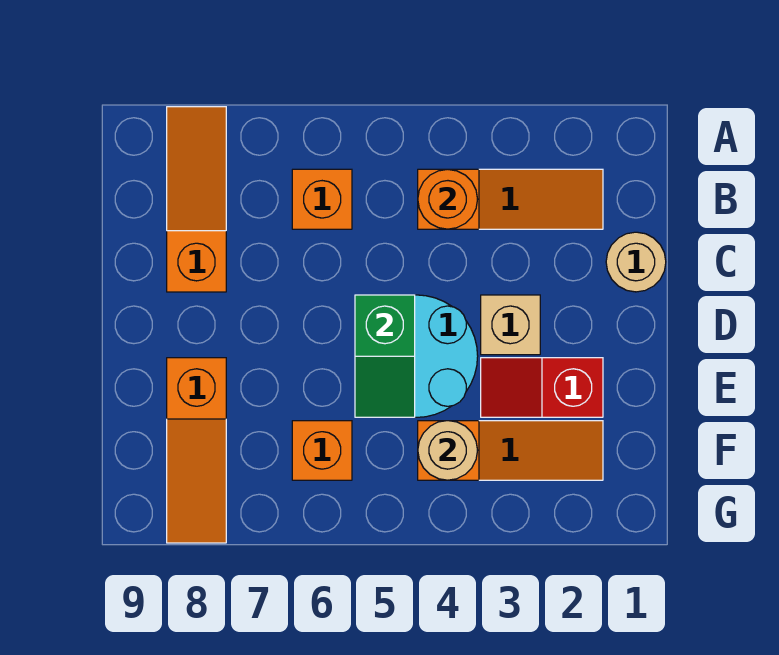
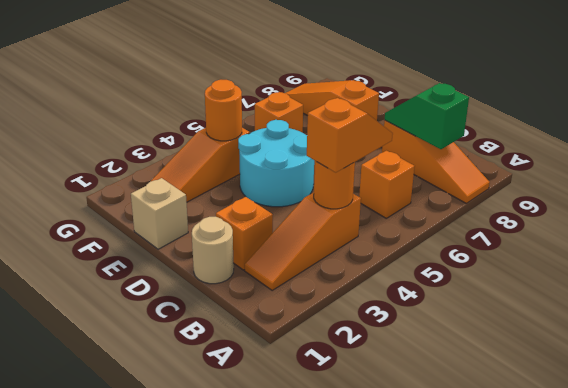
none -> orange 1x2 slope [307,98,393,172]
none -> orange 1x1 brick [216,197,273,270]
tan 1x1 brick [481,295,540,355] -> tan 1x1 brick moved to [131,178,188,249]
green 1x2 slope [355,295,415,417] -> green 1x2 slope moved to [385,83,469,149]
red 1x2 slope [481,358,603,417] -> none
tan 1x1 round brick [418,421,478,480] -> orange 1x1 round brick [205,80,242,141]

